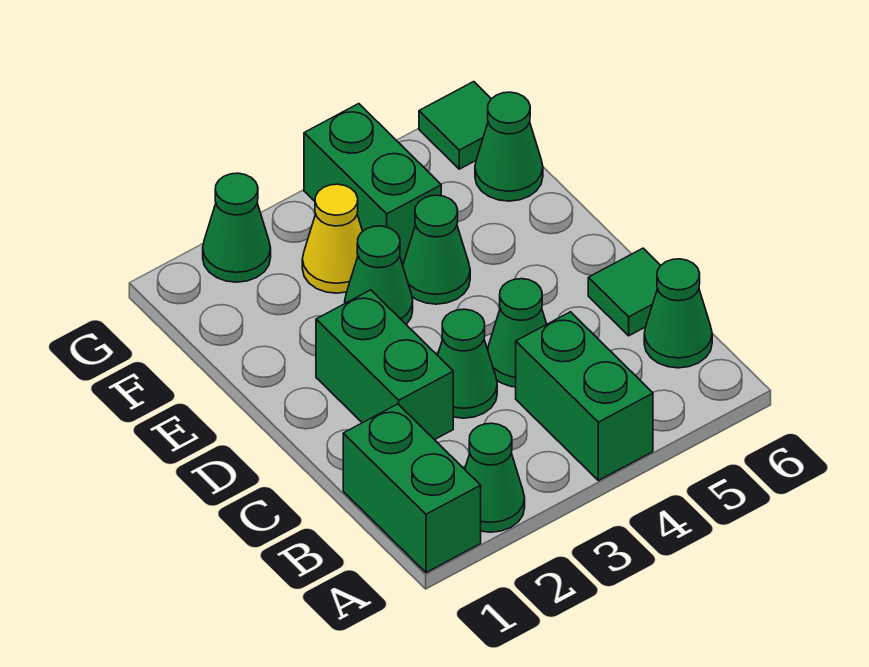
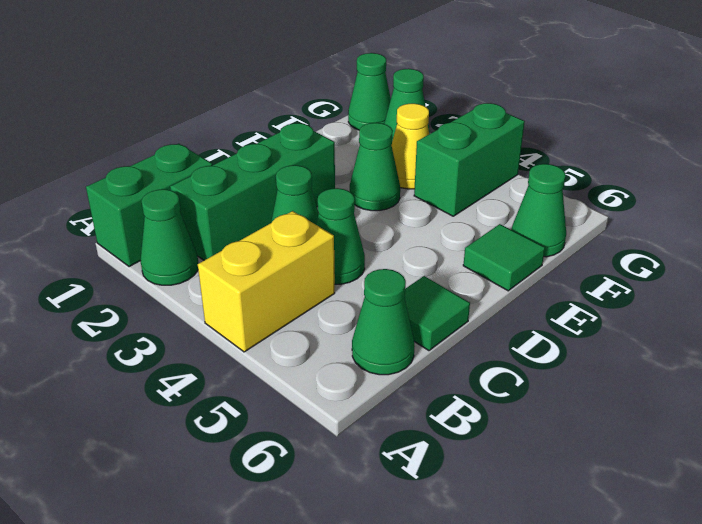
green 1x2 brick [516,312,653,481] -> yellow 1x2 brick [198,211,335,352]
green 1x2 brick [316,290,453,440] -> green 1x3 brick [170,123,335,260]
green 1x1 cone [403,195,470,304] -> green 1x1 cone moved to [348,53,391,130]
green 1x1 tile [419,82,491,169] -> green 1x1 tile moved to [463,224,545,291]

